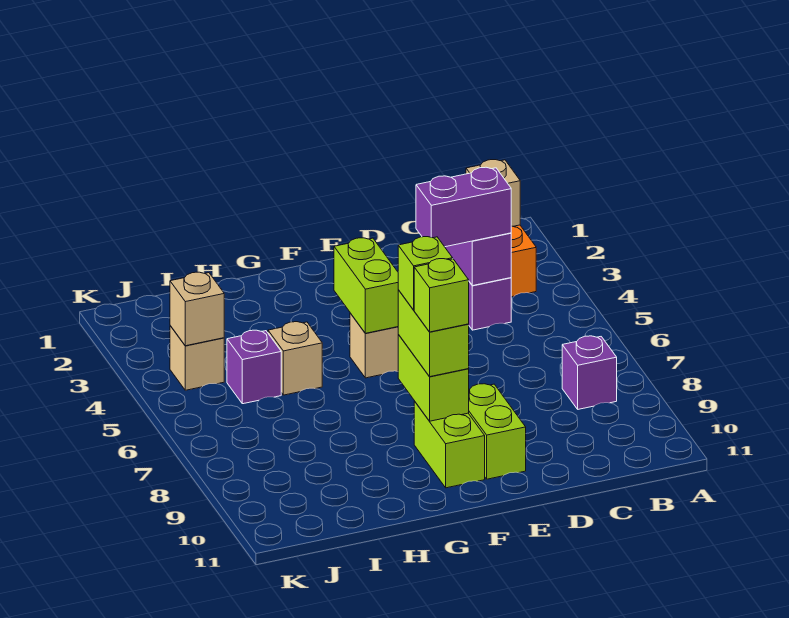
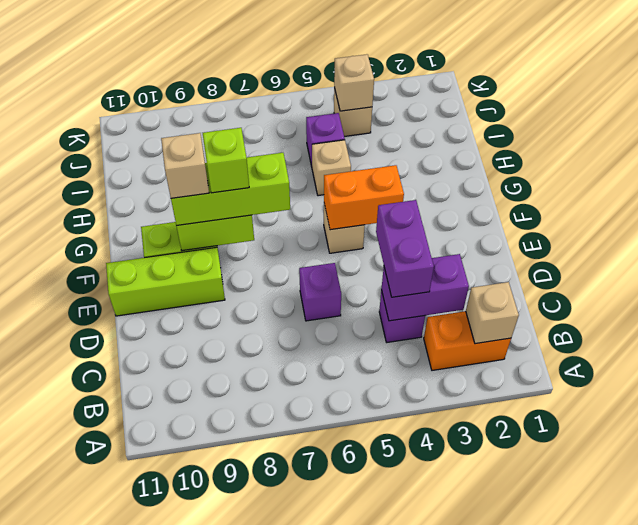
purple 1x1 brick [562,336,617,409] -> purple 1x1 brick moved to [299,263,341,321]
lime 1x2 brick [469,384,526,479] -> lime 1x3 brick [106,247,225,316]
lime 1x2 brick [334,238,398,333] -> orange 1x2 brick [324,165,404,230]
lime 1x2 brick [398,290,469,377] -> lime 1x3 brick [171,153,290,226]
lime 1x1 brick [414,259,469,332] -> tan 1x1 brick [161,133,209,198]

